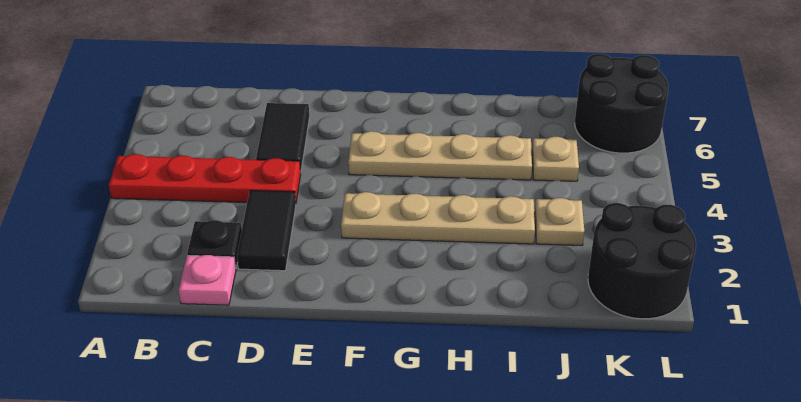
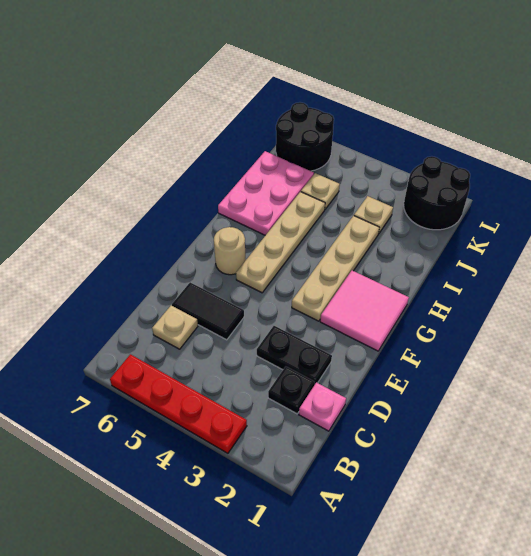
red 1x4 plate [109,154,301,203] -> red 1x4 plate turned to [110,354,247,453]
none -> tan 1x1 plate [152,306,198,349]
black 1x2 tile [237,190,296,271] -> black 1x2 plate [257,326,332,383]
none -> pink 2x2 tile [320,271,409,351]
none -> tan 1x1 round brick [214,227,246,275]
none -> pink 2x3 plate [218,151,314,235]

